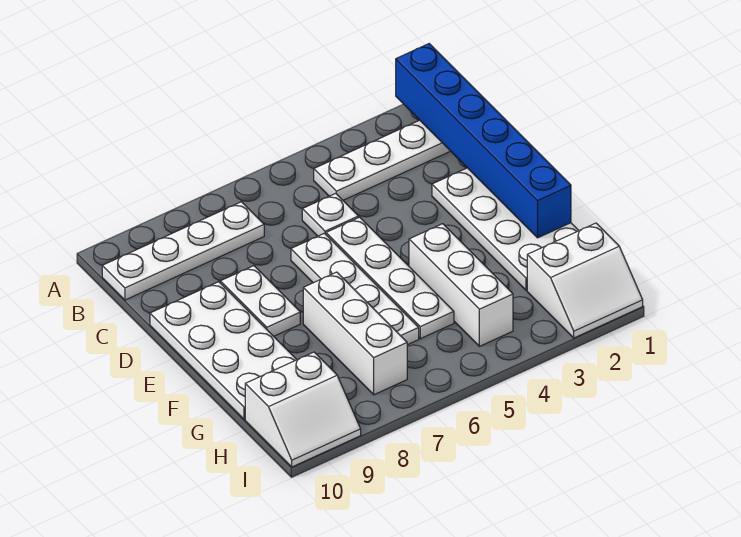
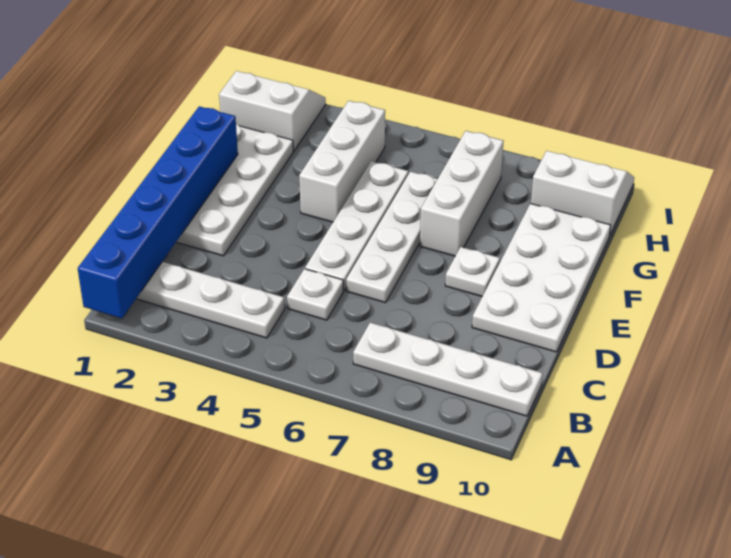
white 1x2 plate [220,266,300,336] -> white 1x1 plate [445,247,500,296]

